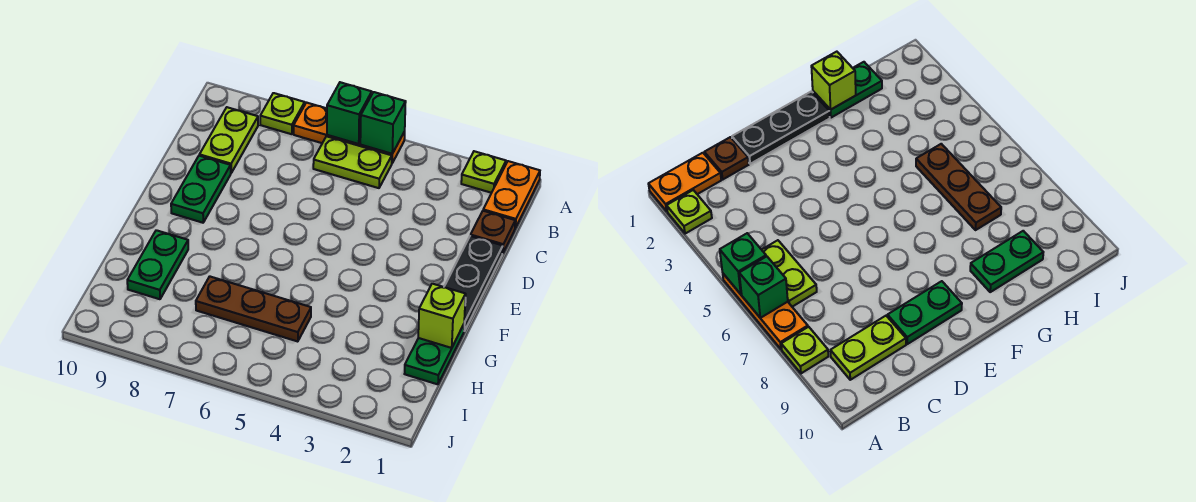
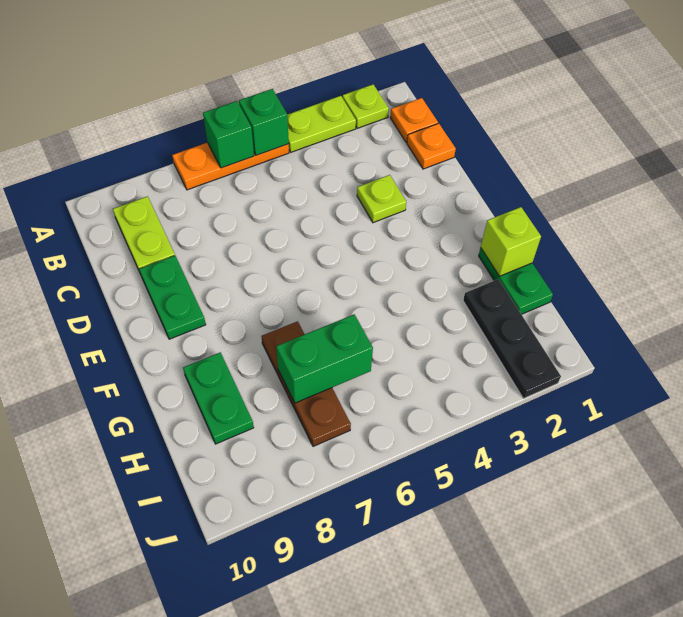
orange 1x2 plate [483,161,540,228] -> orange 1x1 plate [390,98,438,142]
lime 1x1 plate [260,93,305,134] -> lime 1x1 plate moved to [357,175,406,223]
lime 1x2 plate [313,136,392,188] -> lime 1x2 plate moved to [287,96,356,152]
brown 1x1 plate [471,211,515,254] -> orange 1x1 plate [407,123,456,169]
black 1x3 plate [444,236,503,331] -> black 1x3 plate moved to [463,279,561,399]
brown 1x3 plate [196,276,311,342] -> brown 1x3 plate turned to [262,321,351,446]
none -> green 1x2 brick [276,314,373,403]

